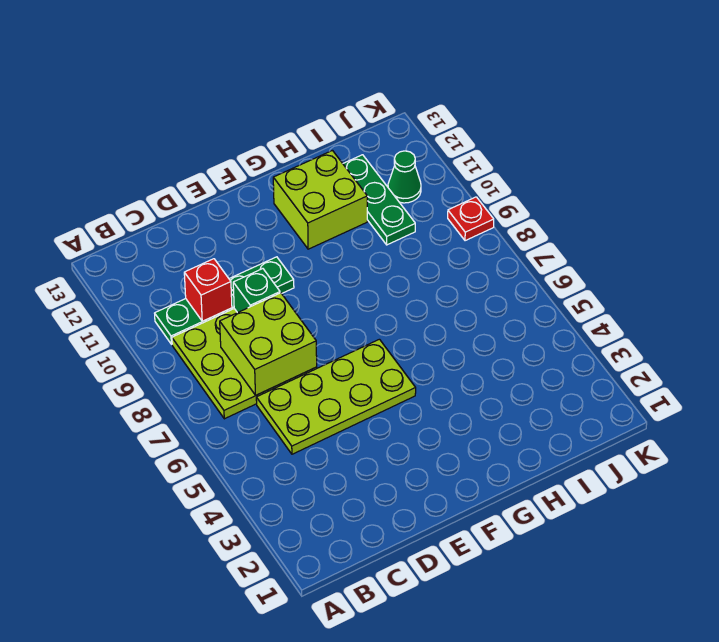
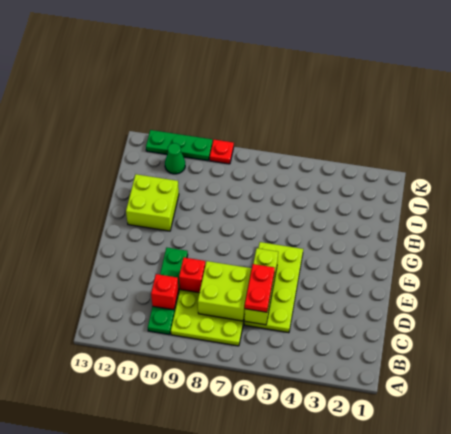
none -> lime 1x3 brick [244,248,278,325]
none -> red 1x2 plate [245,264,275,312]
green 1x1 brick [233,269,280,313] -> red 1x1 brick [179,258,205,293]
green 1x3 plate [343,155,415,245] -> green 1x3 plate moved to [146,130,213,161]

